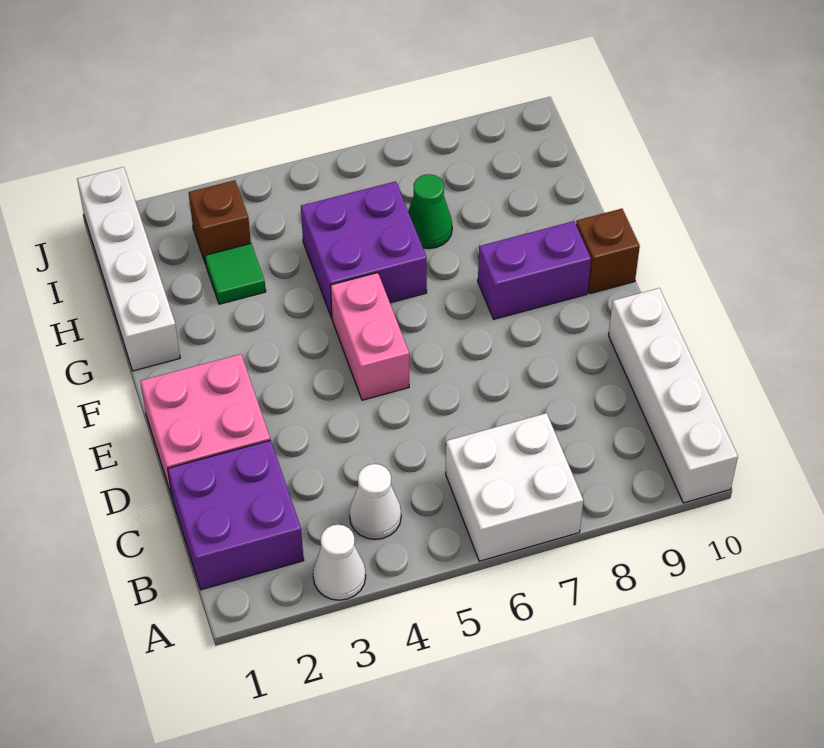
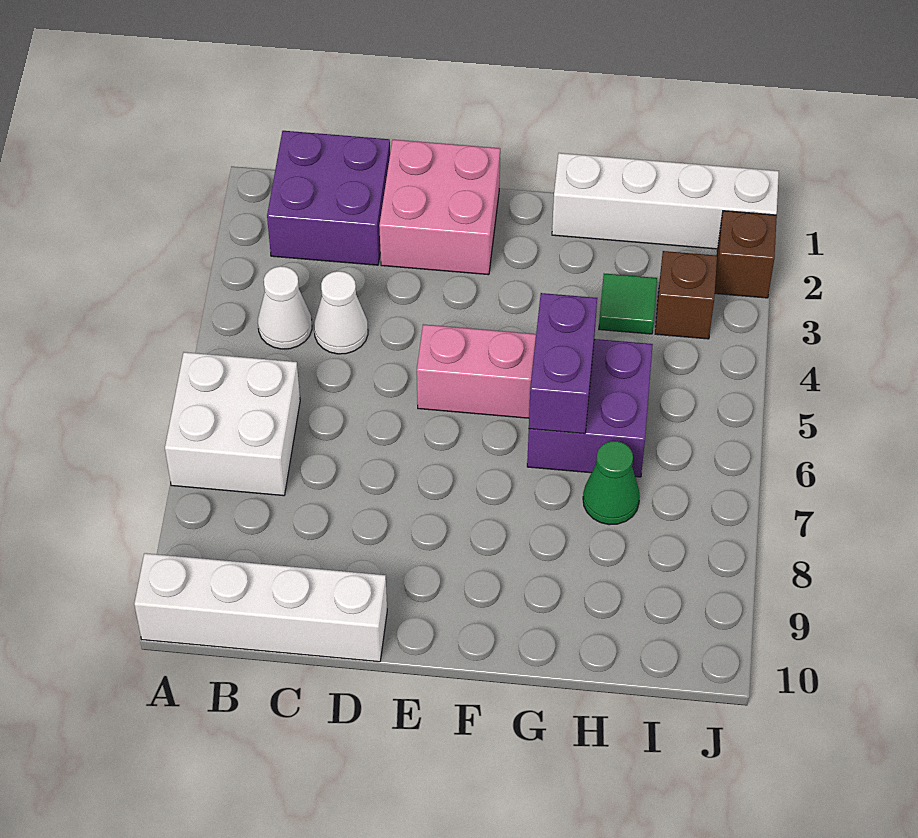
white 1x1 cone [313,525,366,600] -> white 1x1 cone moved to [314,271,368,354]
purple 1x2 brick [478,221,591,319] -> purple 1x2 brick moved to [529,293,597,434]
brown 1x1 brick [576,209,640,294] -> brown 1x1 brick moved to [715,211,777,298]

